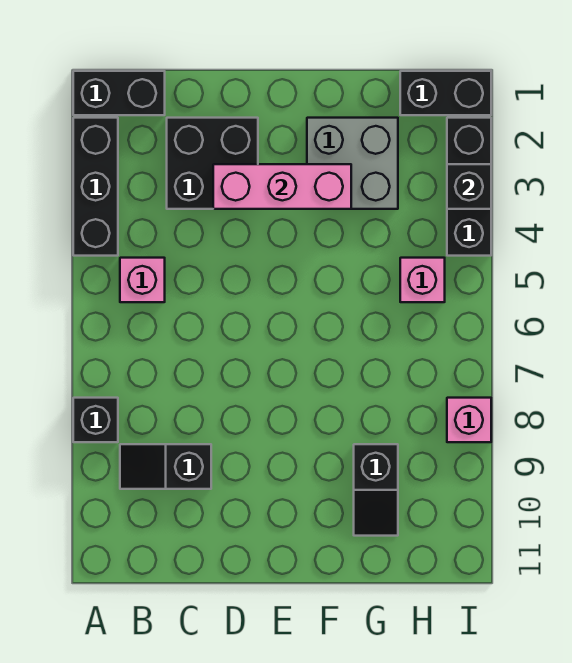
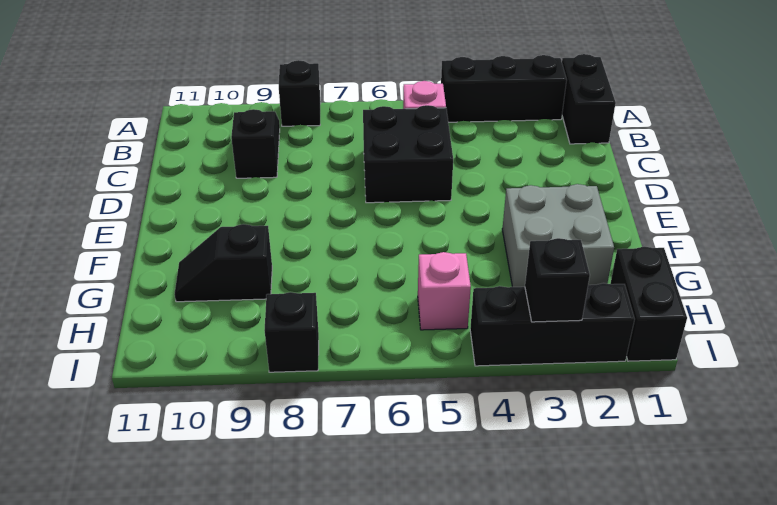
black 2x2 brick [167,118,258,209] -> black 2x2 brick moved to [363,105,453,203]
pink 1x3 brick [213,164,351,209] -> none
pink 1x1 brick [447,398,491,442] -> black 1x1 brick [265,292,319,372]

